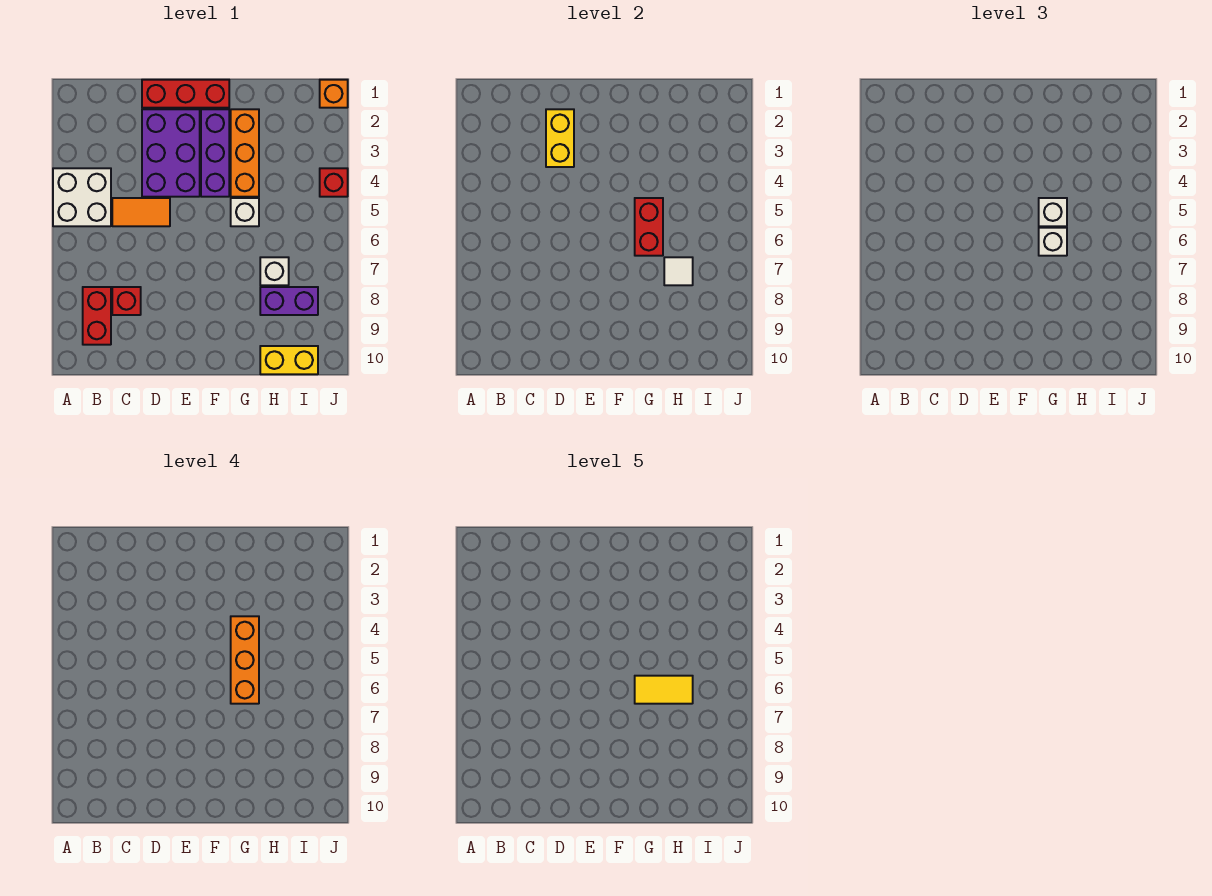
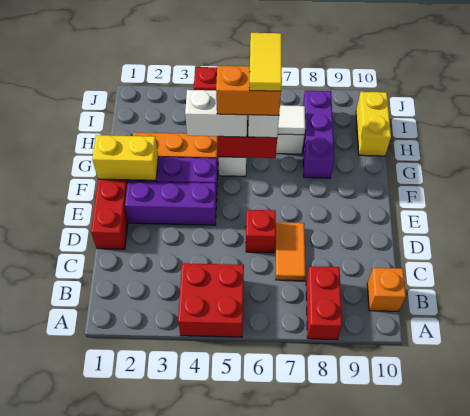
white 2x2 brick [53,168,111,226] -> red 2x2 brick [178,263,244,337]
red 1x2 brick [83,287,111,345] -> red 1x2 brick turned to [306,266,342,340]
orange 1x2 tile [112,198,170,226] -> orange 1x2 tile moved to [276,222,306,281]
red 1x1 brick [112,287,141,315] -> red 1x1 brick moved to [246,210,276,253]
purple 2x3 brick [142,109,200,197] -> purple 1x3 brick [125,181,217,225]
yellow 1x2 brick [546,109,574,167] -> yellow 1x2 brick moved to [92,135,158,180]
orange 1x3 brick [231,616,259,704] -> orange 1x2 brick [216,66,281,115]
white 1x1 brick [1039,198,1067,226] -> white 1x2 brick [185,90,247,137]
purple 1x2 brick [260,287,318,315] -> purple 1x3 brick [303,91,334,178]
orange 1x1 brick [320,80,348,108] -> orange 1x1 brick moved to [367,268,406,311]

